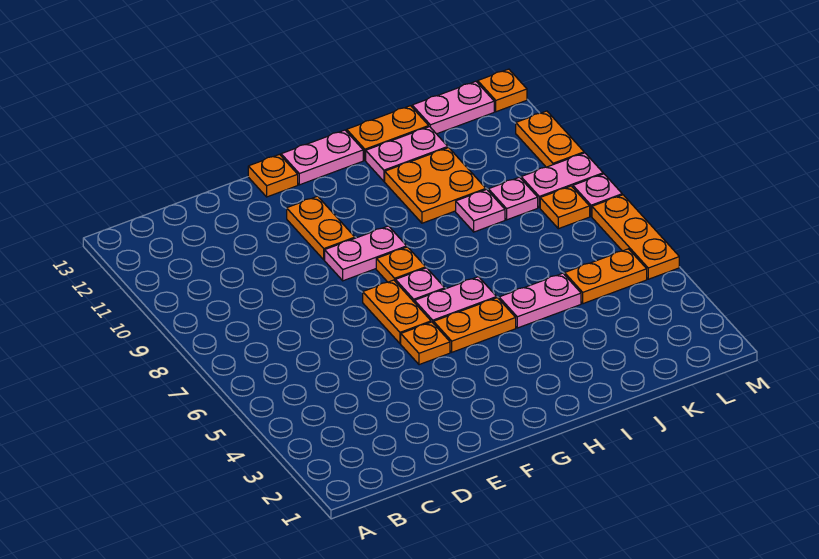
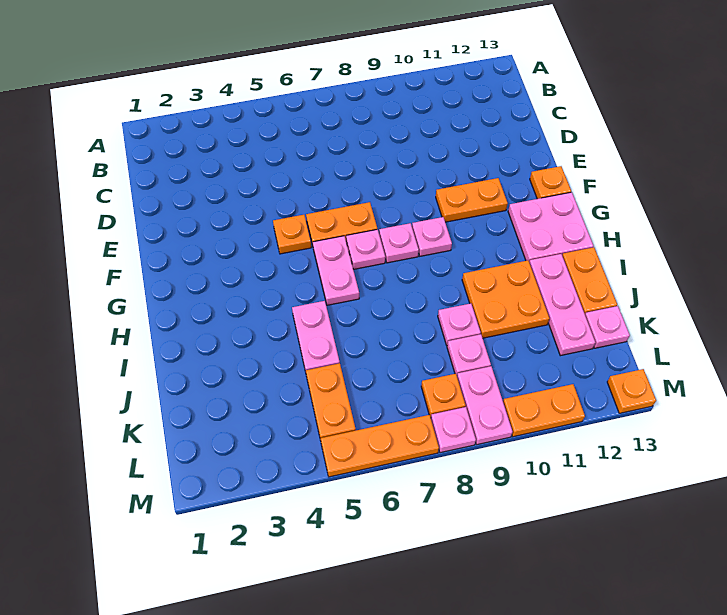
pink 1x2 plate [325,226,407,281] -> pink 1x1 plate [412,217,452,256]
orange 1x2 plate [434,298,516,352] -> none
orange 1x1 plate [376,247,426,282] -> pink 1x1 plate [379,223,419,263]
pink 1x2 plate [281,130,363,185] -> pink 2x2 plate [508,192,594,262]
pink 1x2 plate [366,127,448,181] -> pink 1x3 plate [529,254,595,356]
pink 1x2 plate [412,81,494,134] -> pink 1x1 plate [585,306,630,348]

